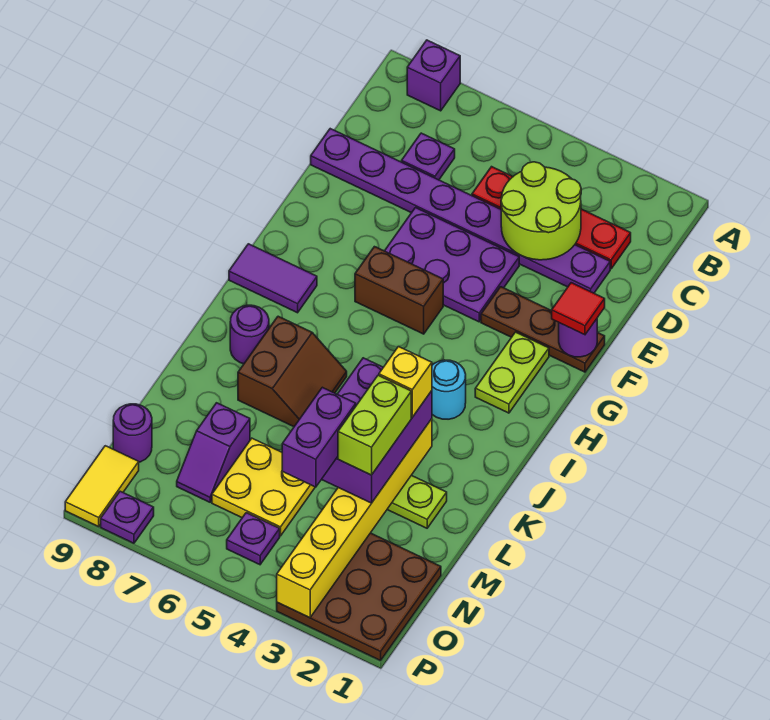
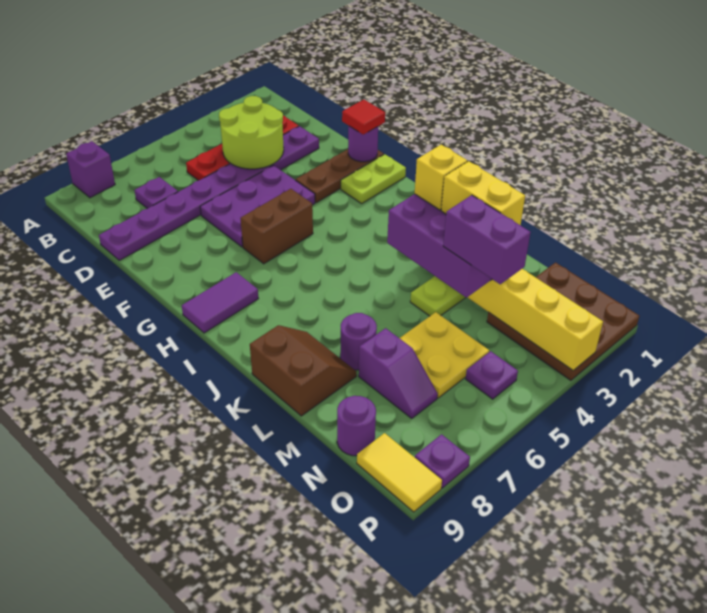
lime 1x2 plate [475,332,549,413] -> lime 1x2 plate turned to [341,154,406,204]
cyan 1x1 round brick [432,360,466,419] -> none
brown 2x2 slope [238,316,347,427] -> brown 2x2 slope moved to [250,325,356,416]
purple 1x1 round brick [230,305,269,364] -> purple 1x1 round brick moved to [340,313,377,370]
lime 1x2 brick [338,375,411,475] -> yellow 1x2 brick [441,161,525,225]

